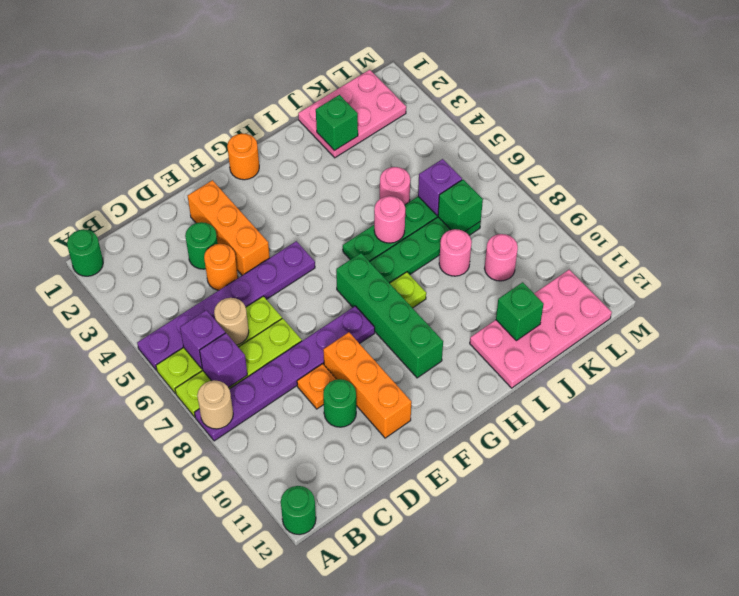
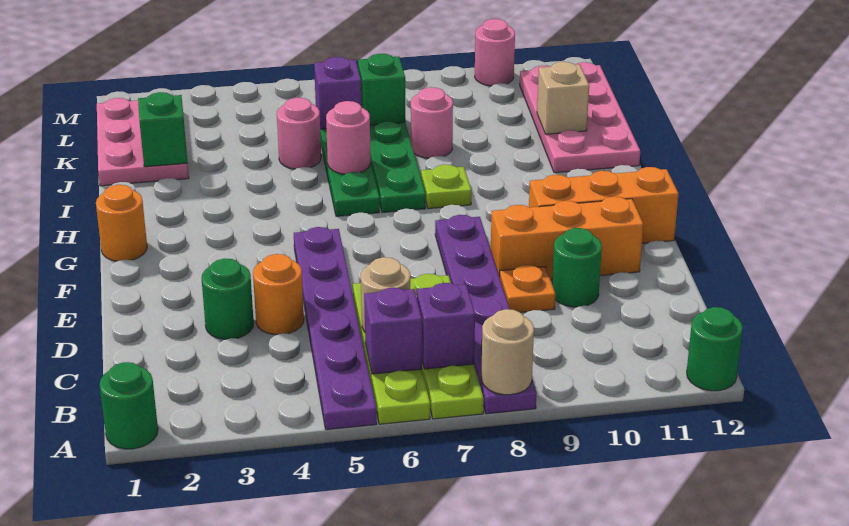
orange 1x3 brick [188,180,270,275] -> orange 1x3 brick moved to [529,167,679,243]
green 1x4 brick [336,253,443,378] -> none
green 1x1 brick [496,282,544,341] -> tan 1x1 brick [537,62,589,134]
pink 1x1 round brick [484,234,518,281] -> pink 1x1 round brick moved to [475,19,515,86]

